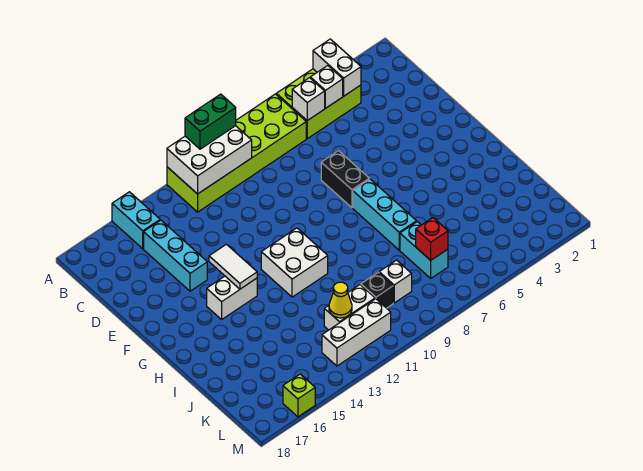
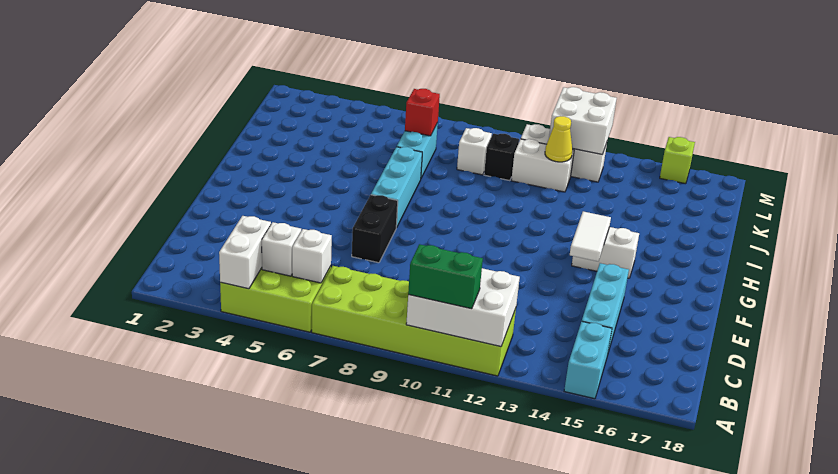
white 2x2 brick [261,228,328,297] -> white 2x2 brick moved to [549,87,617,154]

